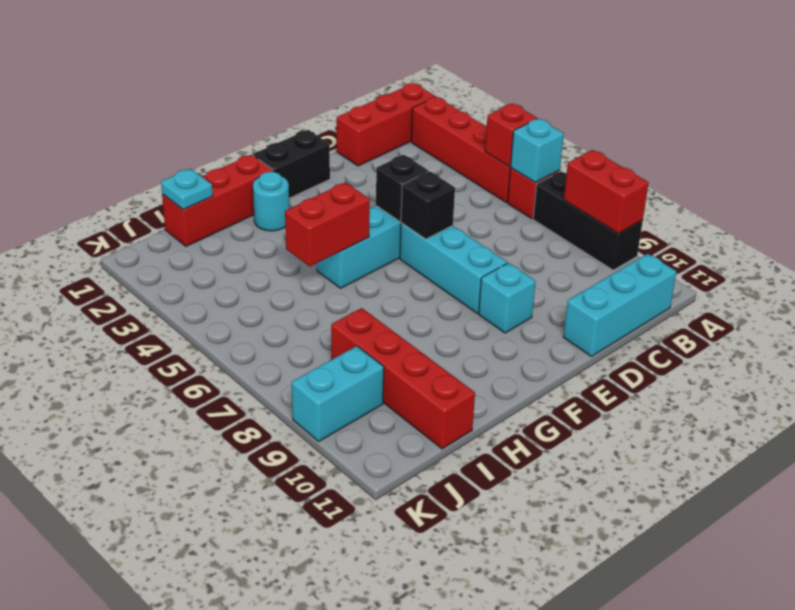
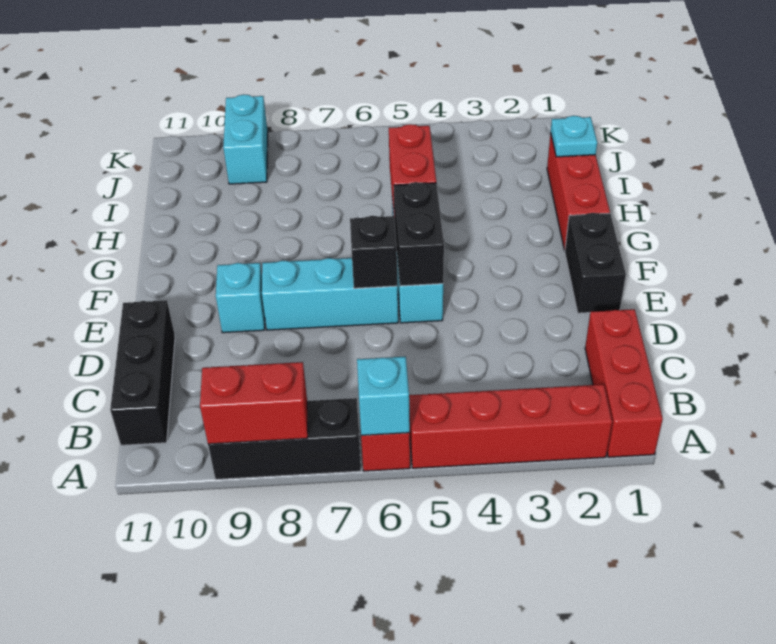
red 1x1 brick [485,104,537,167] -> none
cyan 1x3 brick [563,254,676,356] -> black 1x3 brick [110,300,175,445]
black 1x1 brick [376,155,429,221] -> black 1x2 brick [394,182,444,286]
cyan 1x1 round brick [253,172,289,231] -> none
red 1x4 brick [331,308,475,449] -> none

